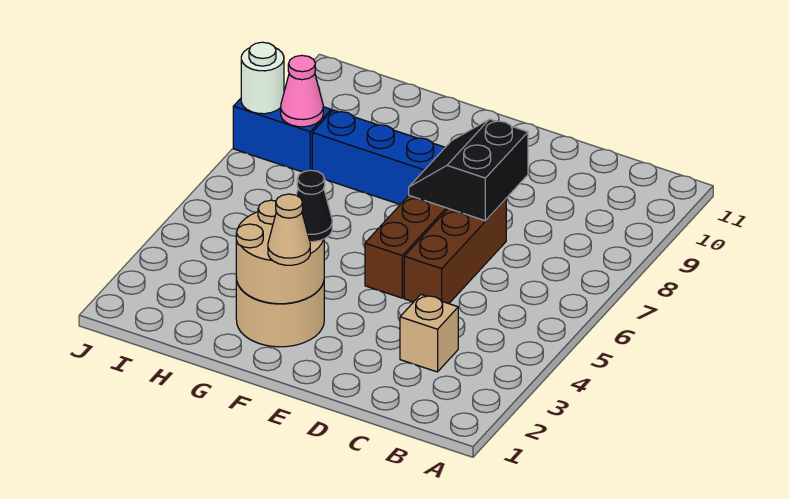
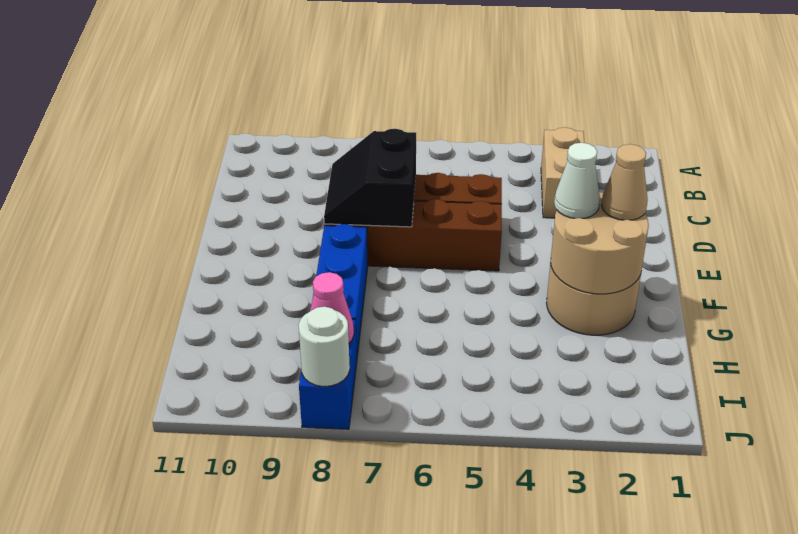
tan 1x1 brick [400,295,458,372] -> tan 1x2 brick [541,127,585,218]
black 2x2 slope [409,119,528,221] -> black 2x2 slope turned to [324,129,416,227]
black 1x1 cone [296,170,332,242] -> white 1x1 cone [554,143,600,218]

